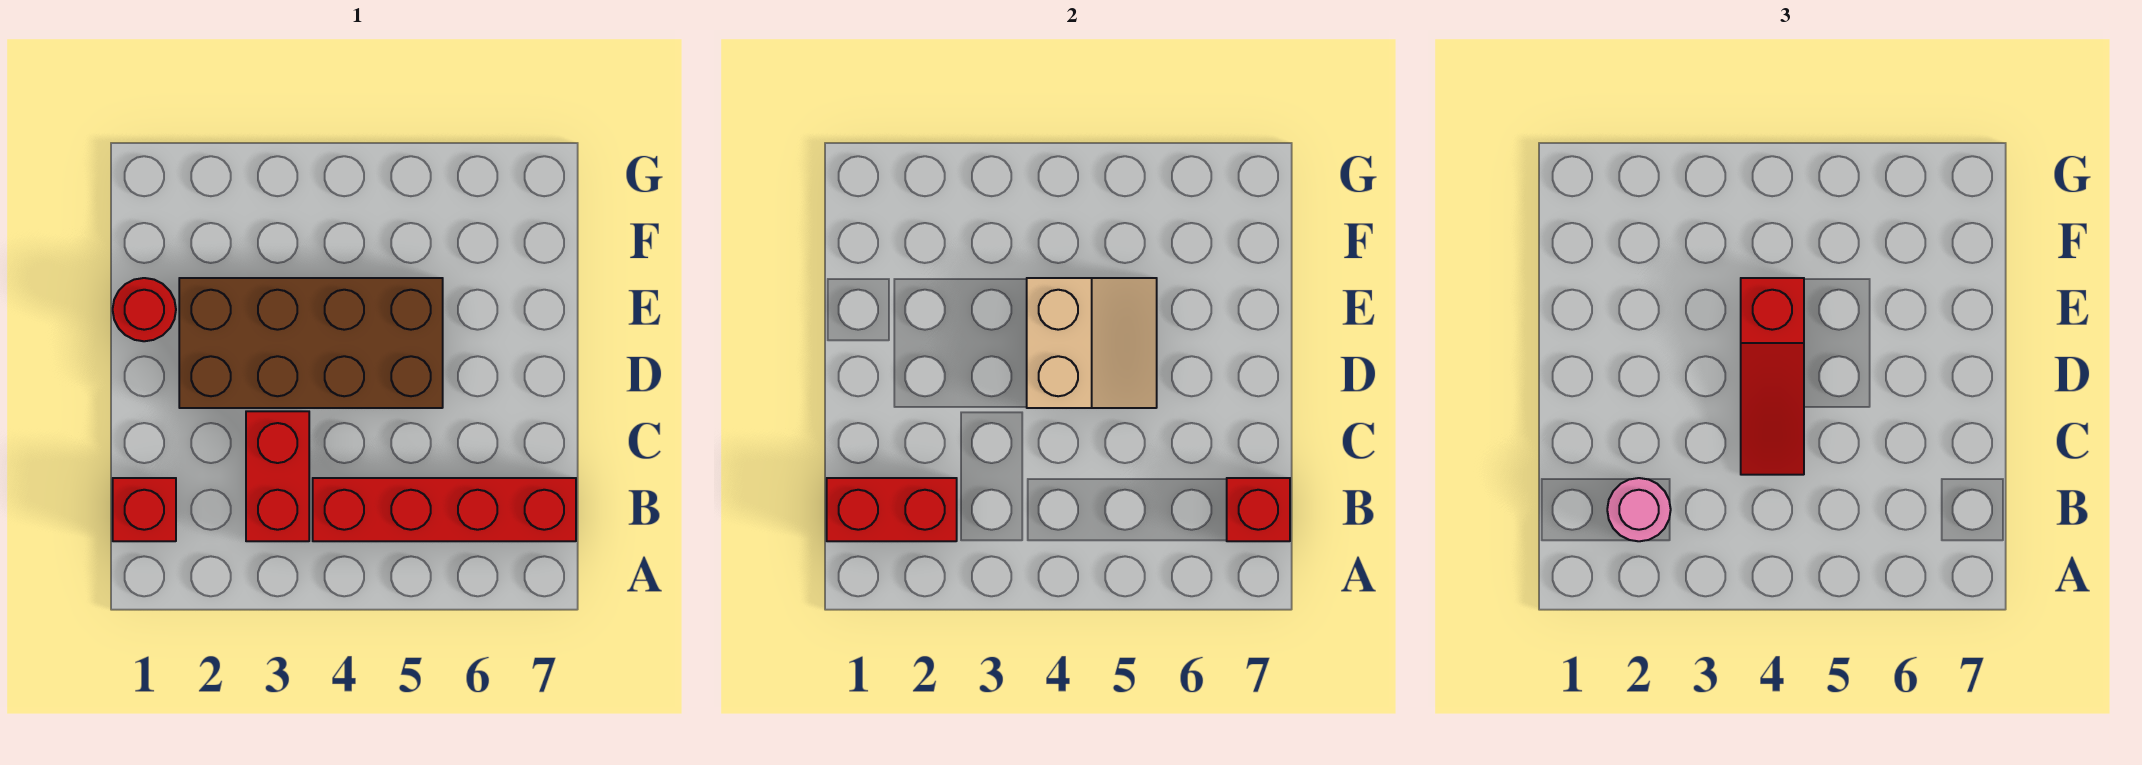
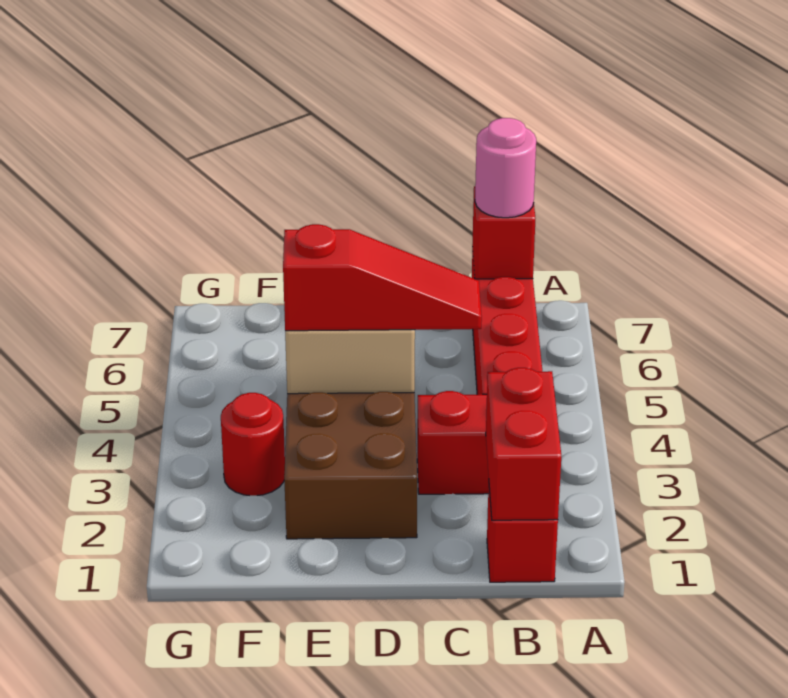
pink 1x1 round brick [1607,478,1671,541] -> pink 1x1 round brick moved to [475,118,536,218]
red 1x1 round brick [113,278,176,341] -> red 1x1 round brick moved to [221,393,285,496]

